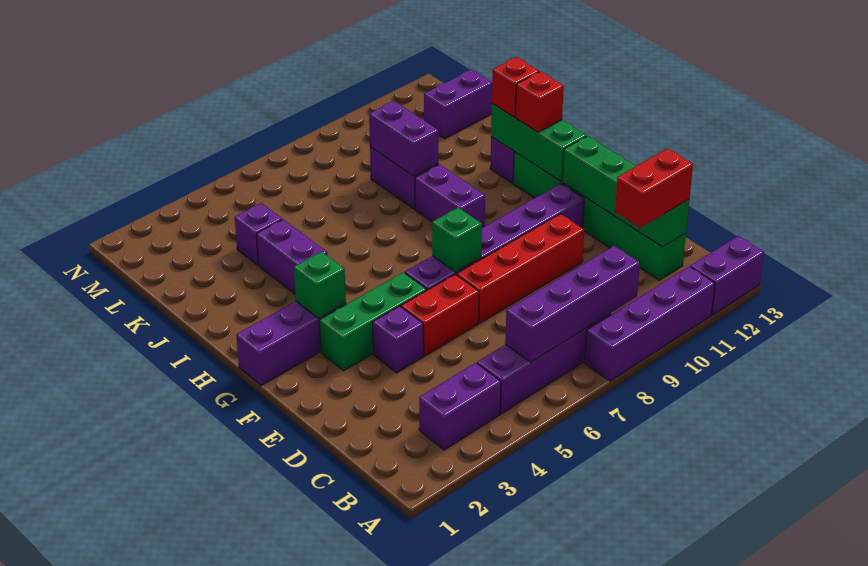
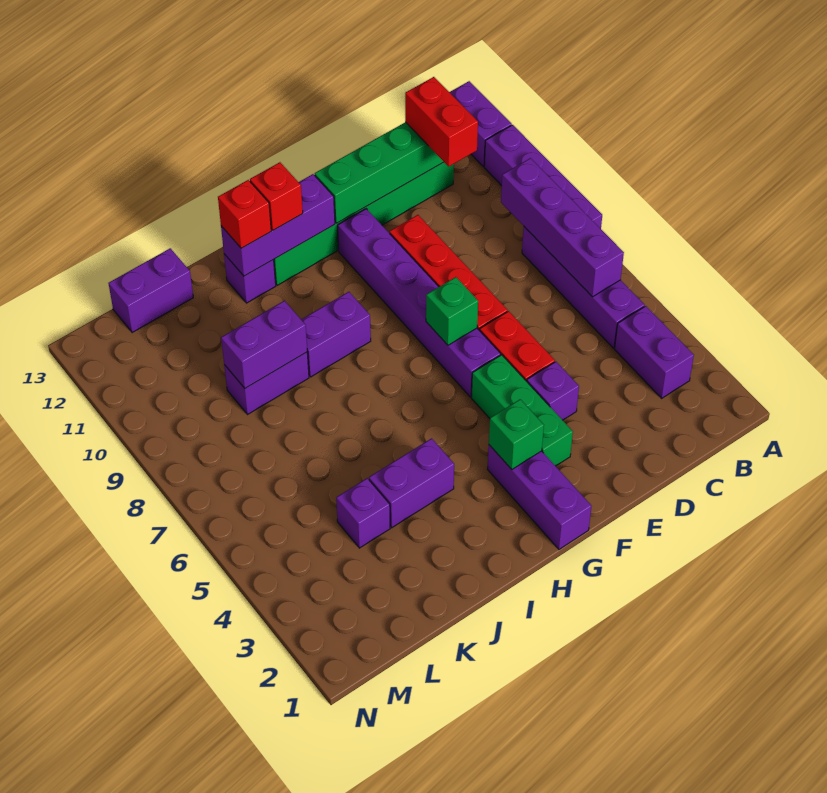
green 1x3 brick [491,104,586,181] -> purple 1x3 brick [221,174,335,276]
purple 1x2 brick [424,70,492,139] -> purple 1x2 brick turned to [108,248,193,333]

